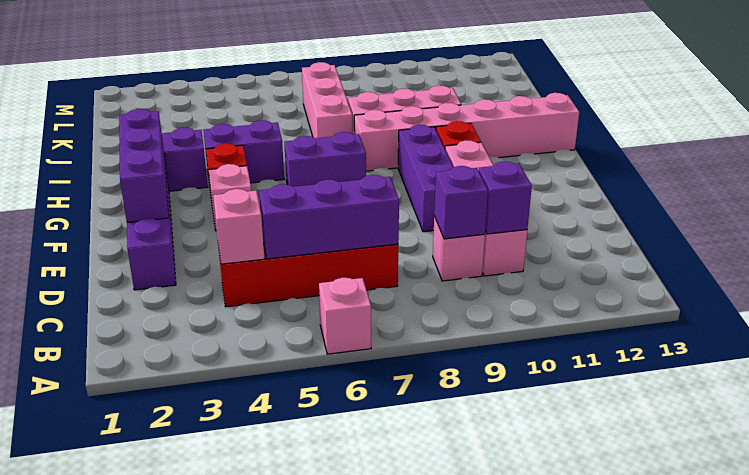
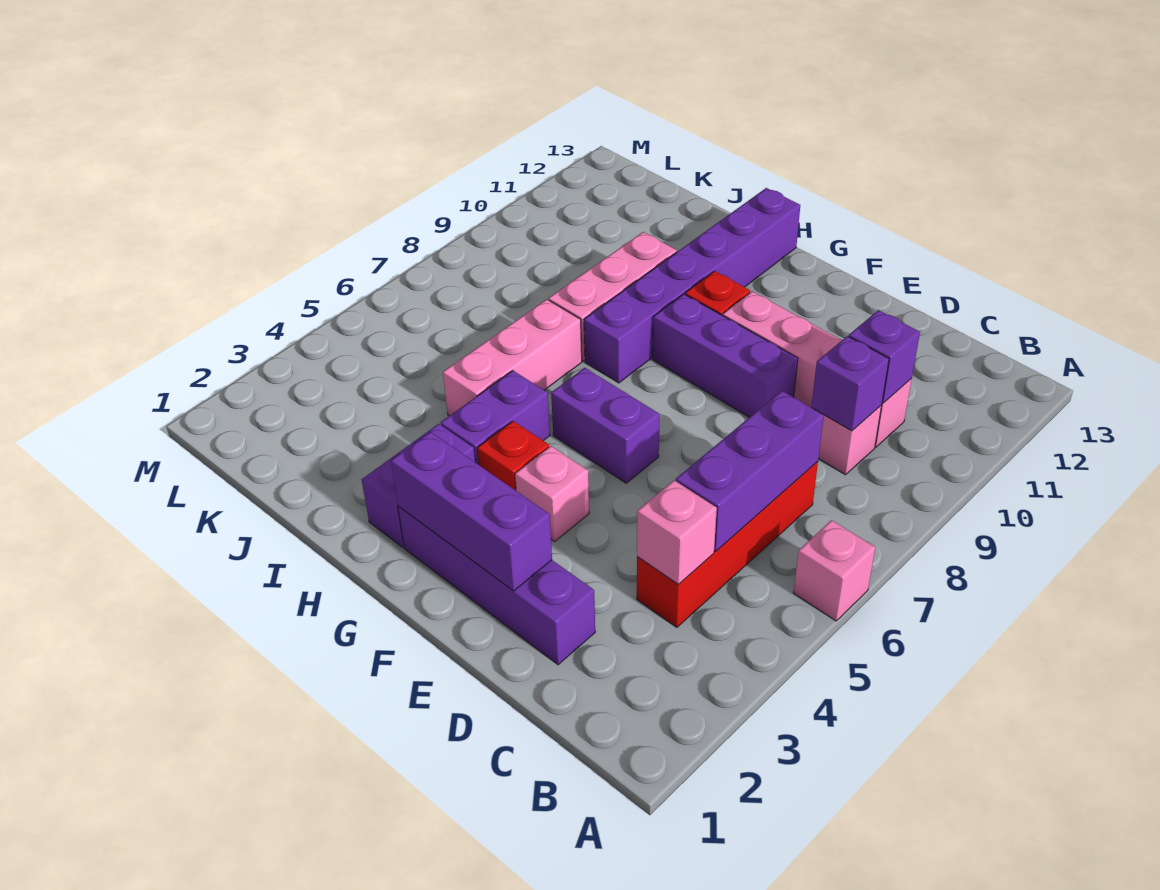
purple 1x2 brick [284,132,366,187] -> purple 1x2 brick turned to [551,368,660,483]
pink 1x6 brick [354,93,579,171] -> purple 1x6 brick [584,188,800,383]
pink 1x3 brick [302,62,352,138] -> pink 1x3 brick turned to [443,299,582,416]

